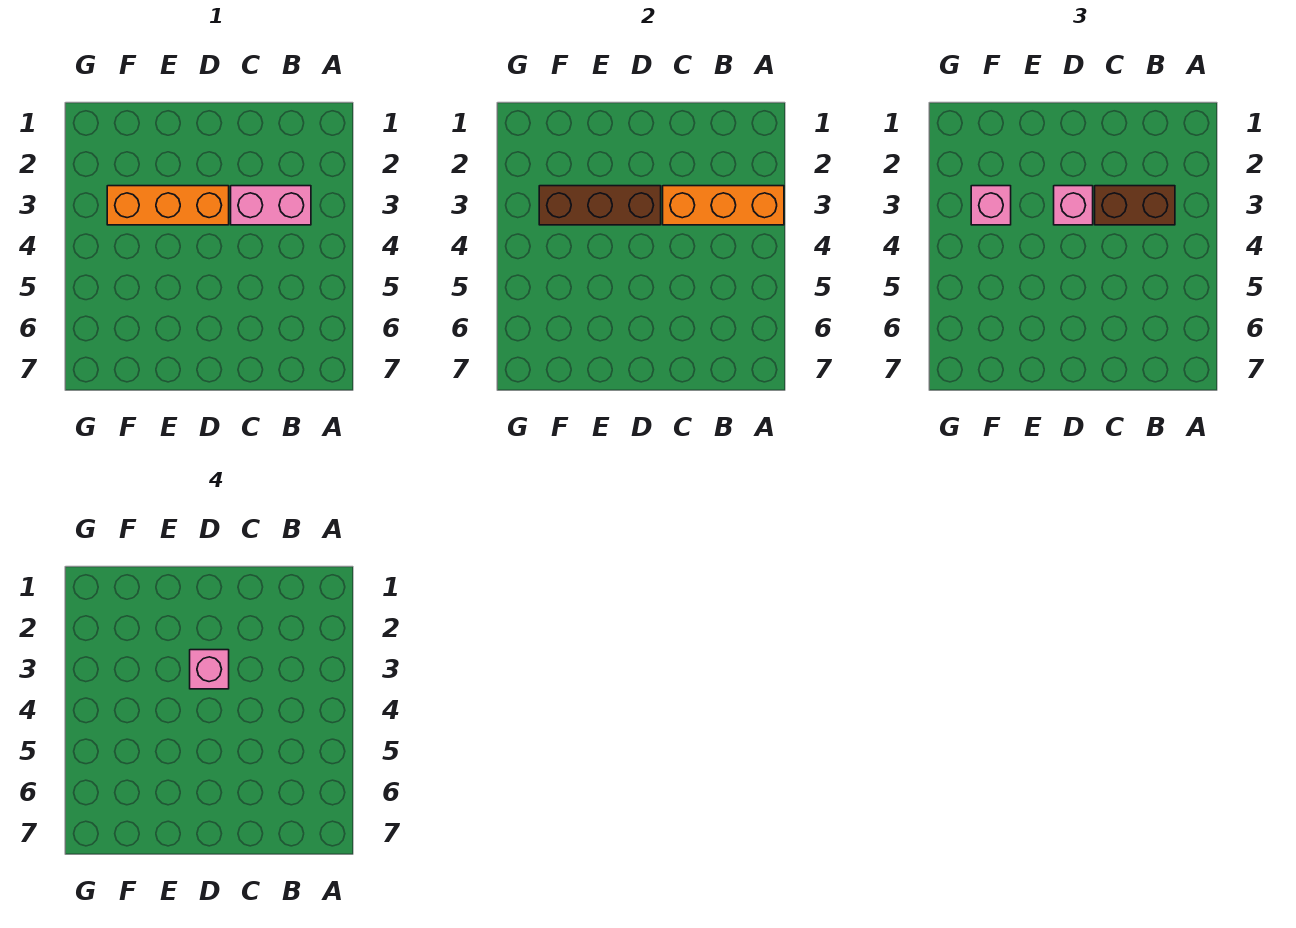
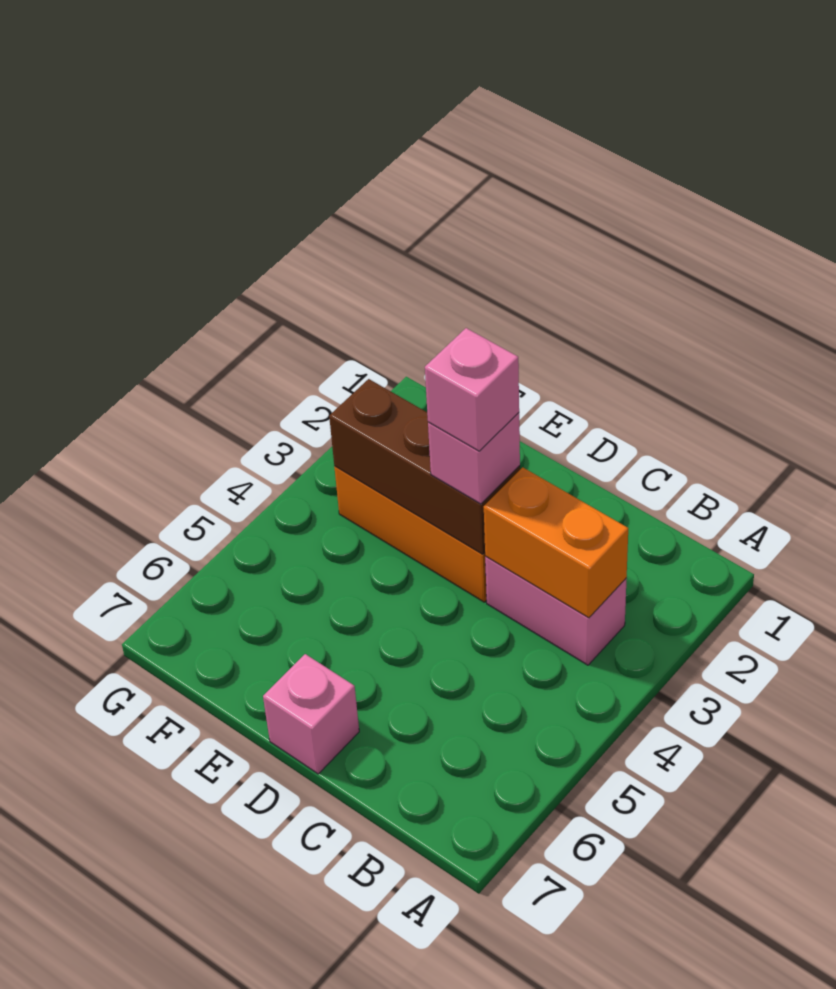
orange 1x3 brick [663,186,784,225] -> orange 1x2 brick [484,467,628,618]
brown 1x2 brick [1095,186,1175,225] -> none
pink 1x1 brick [971,186,1011,225] -> pink 1x1 brick moved to [263,654,359,774]

